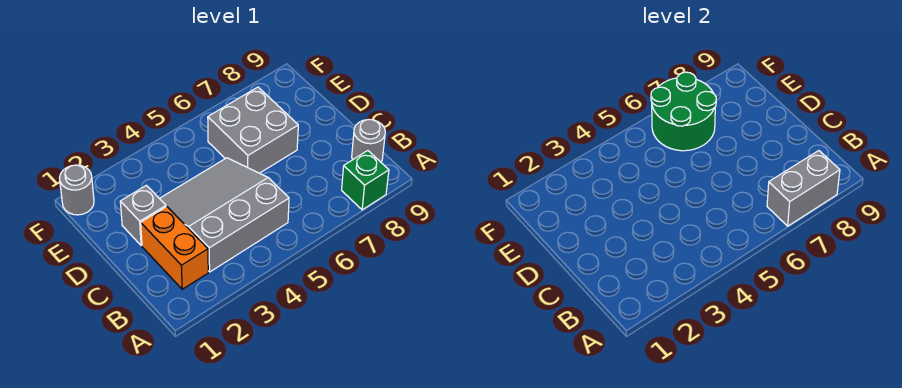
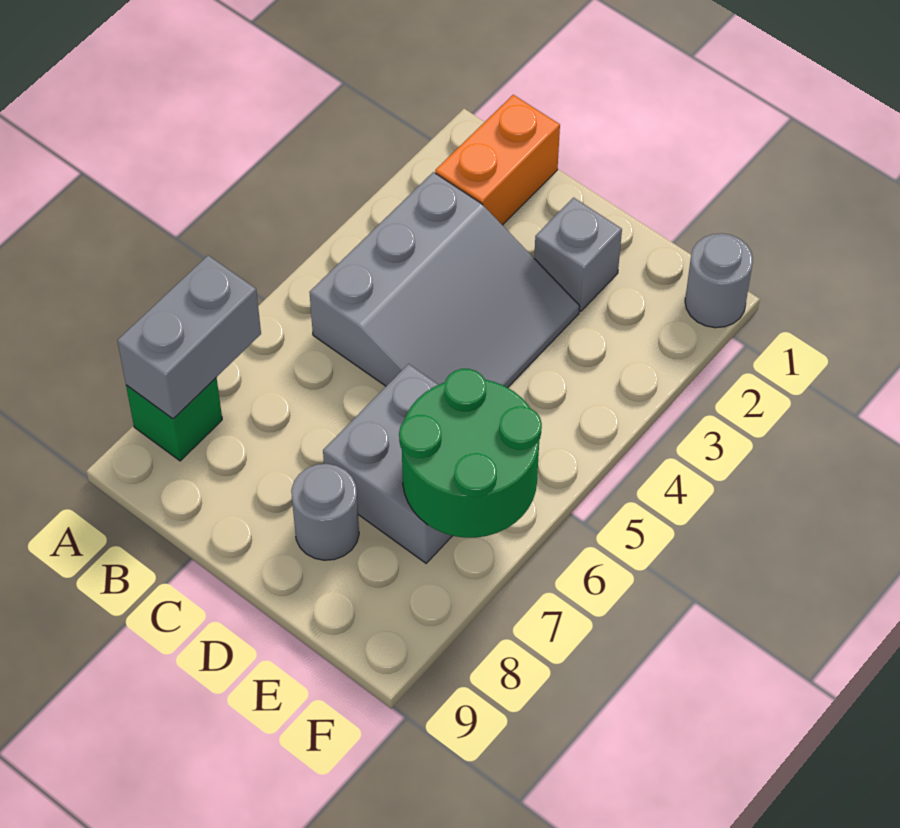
orange 1x2 brick [141,207,208,289] -> orange 1x2 brick turned to [435,95,560,225]
grey 1x1 round brick [352,119,385,162] -> grey 1x1 round brick moved to [291,464,359,560]

